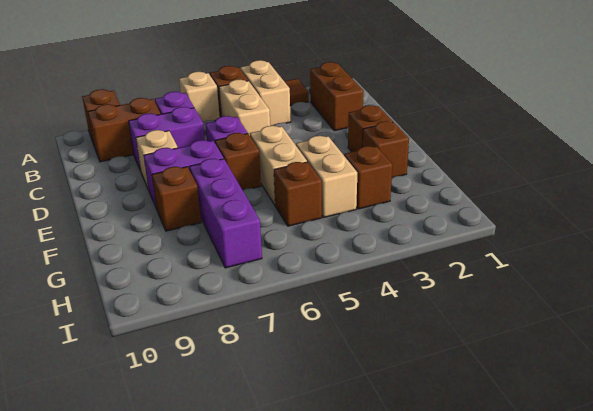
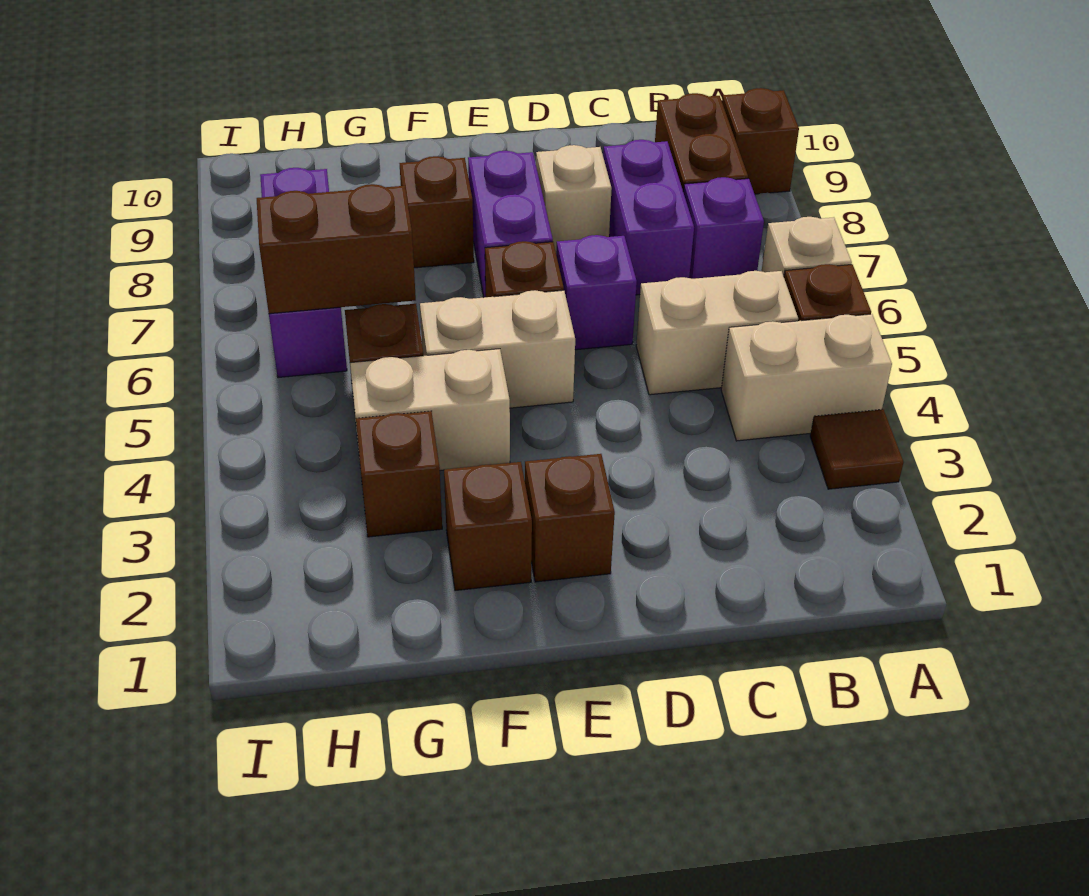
brown 1x2 brick [310,62,364,131] -> brown 1x2 brick moved to [257,184,416,314]
purple 1x3 brick [190,159,262,268] -> purple 1x3 brick turned to [260,168,347,377]

